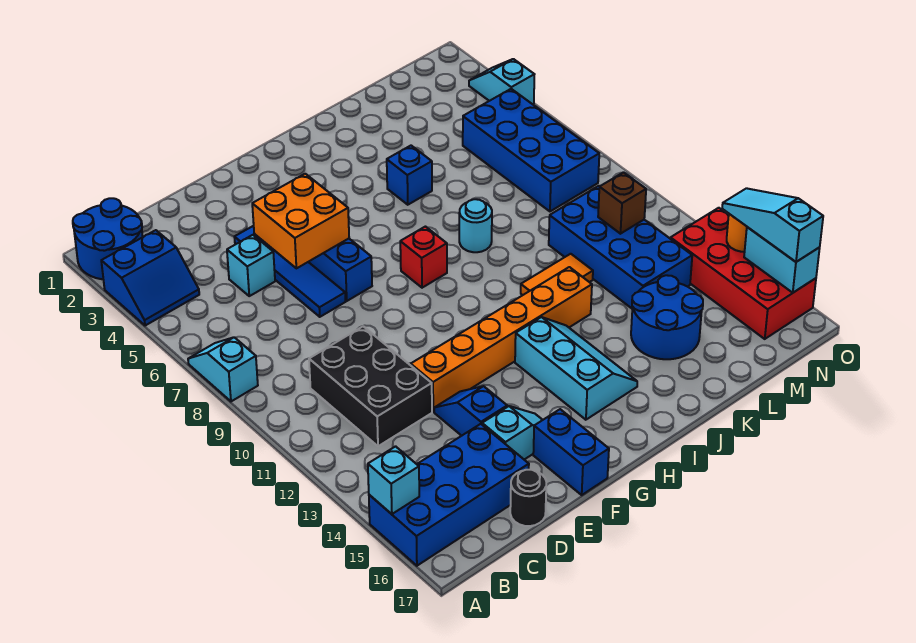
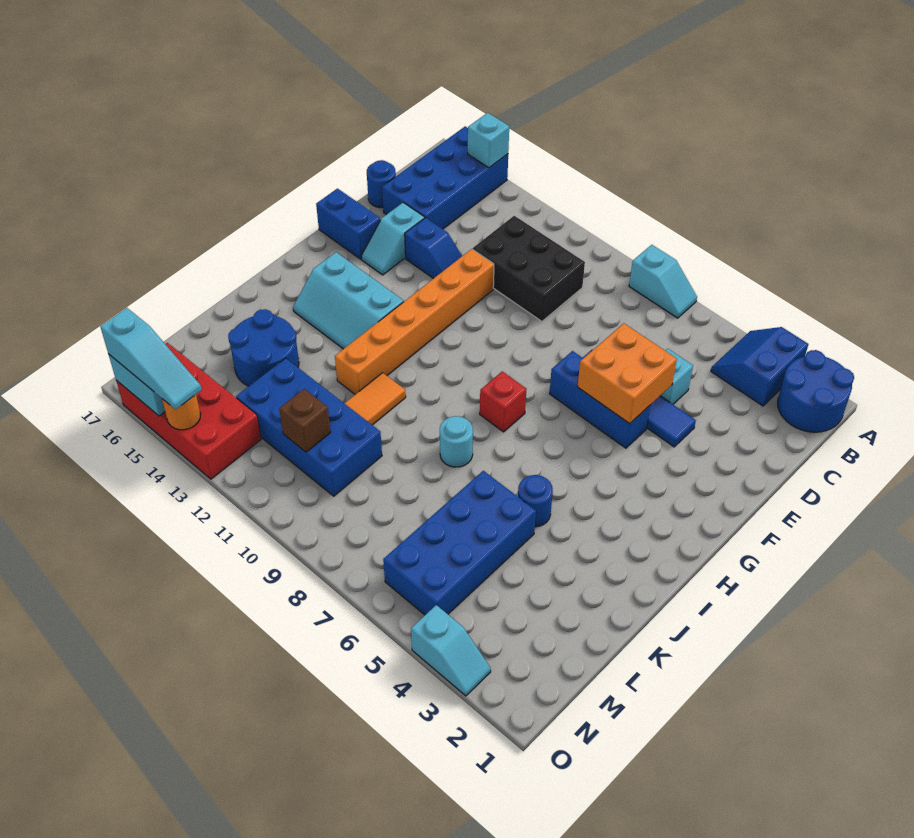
black 1x1 round brick [510,470,546,526] -> blue 1x1 round brick [367,160,396,208]
blue 1x1 brick [387,146,432,205] -> blue 1x1 round brick [518,475,553,527]
blue 2x4 brick [463,89,599,211] -> blue 2x4 brick turned to [383,471,536,615]

